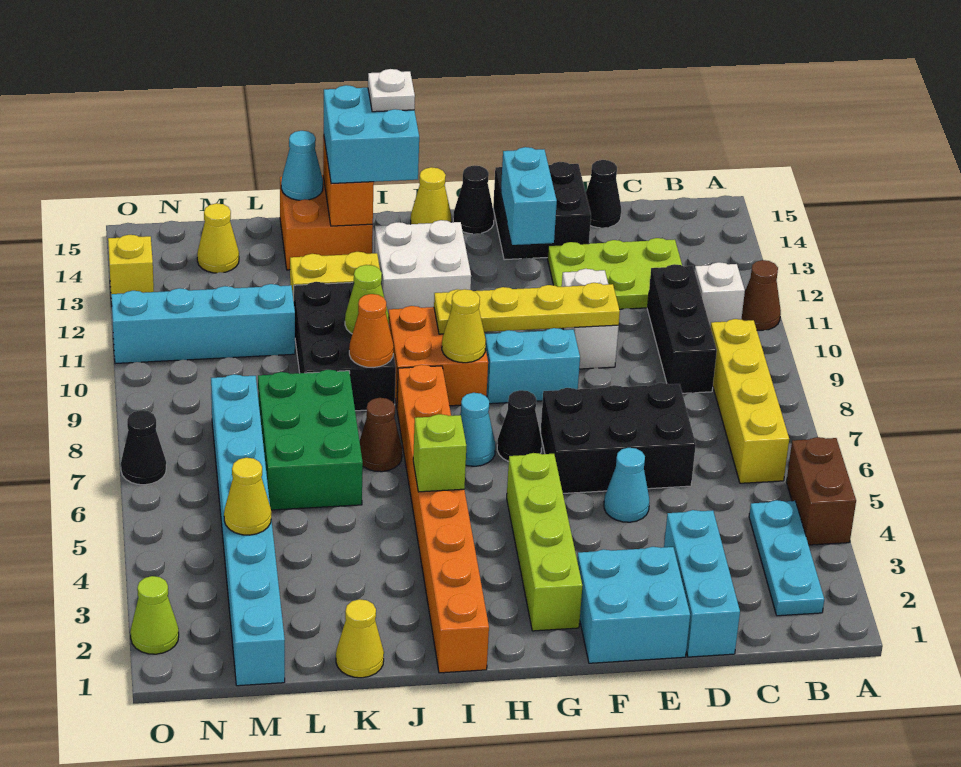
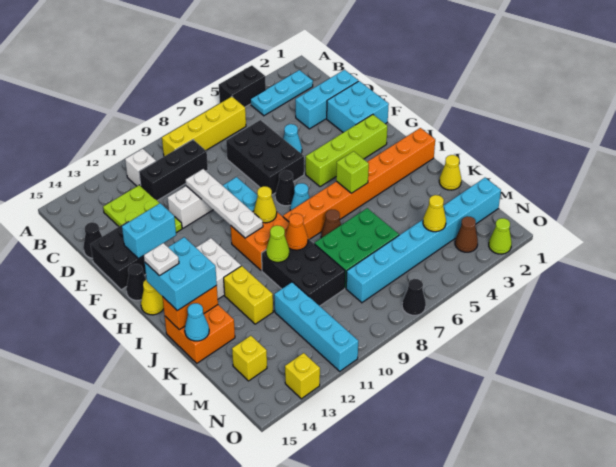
brown 1x2 brick [786,437,856,545] -> black 1x2 brick [219,65,266,107]
brown 1x1 cone [741,260,781,330] -> brown 1x1 cone moved to [455,216,478,252]
yellow 1x4 plate [434,283,620,334] -> white 1x4 plate [186,169,263,238]
black 2x3 brick [294,281,396,411] -> black 2x3 brick turned to [262,239,345,306]
yellow 1x1 cone [197,203,239,273] -> yellow 1x1 brick [232,336,267,381]

